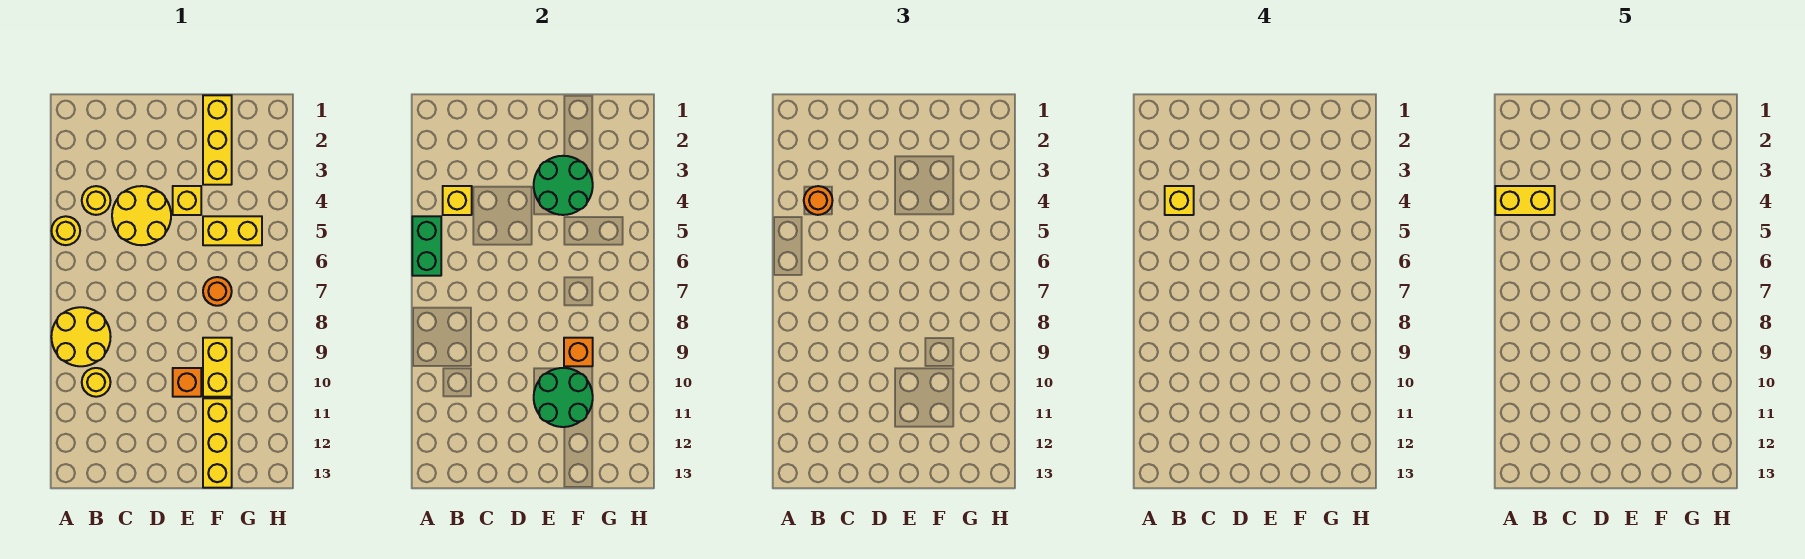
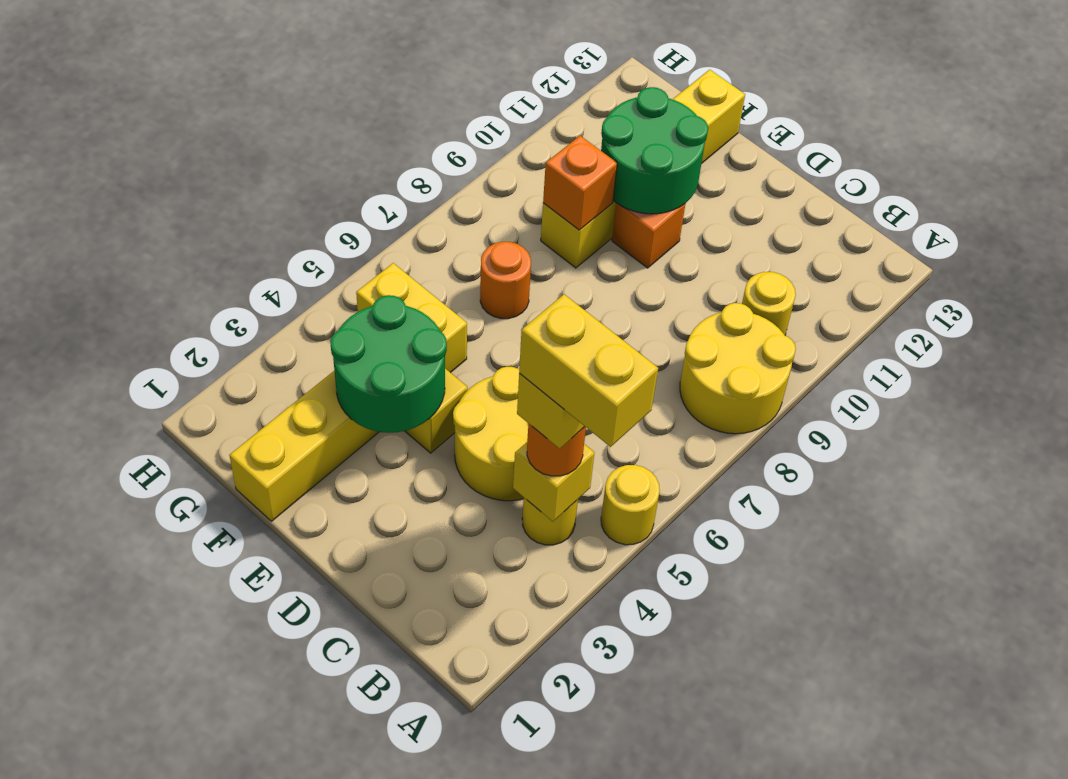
green 1x2 brick [412,216,441,276] -> none

